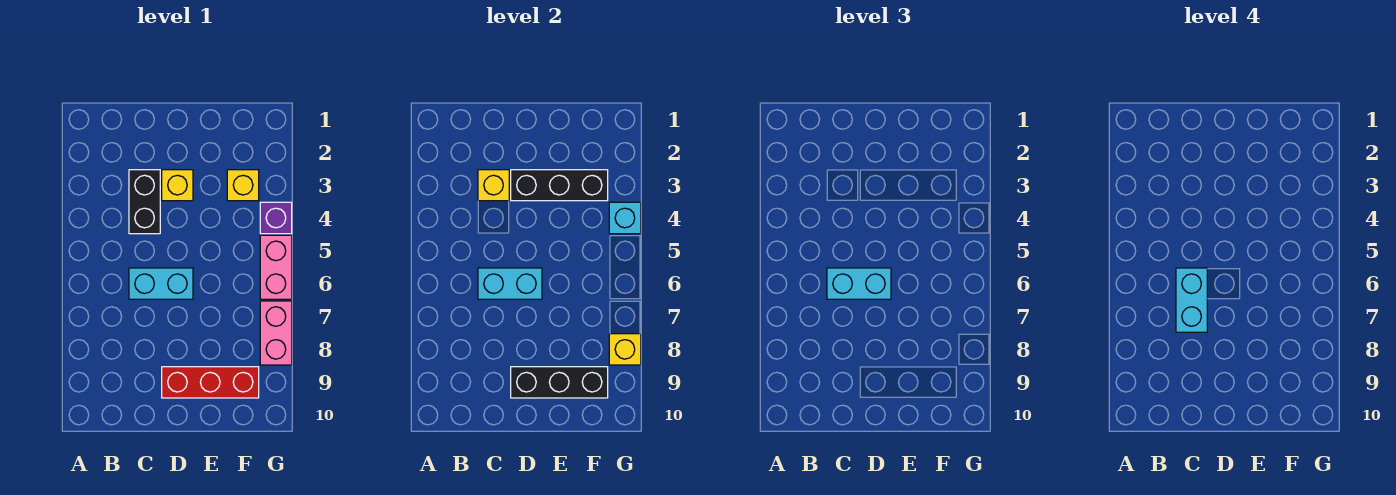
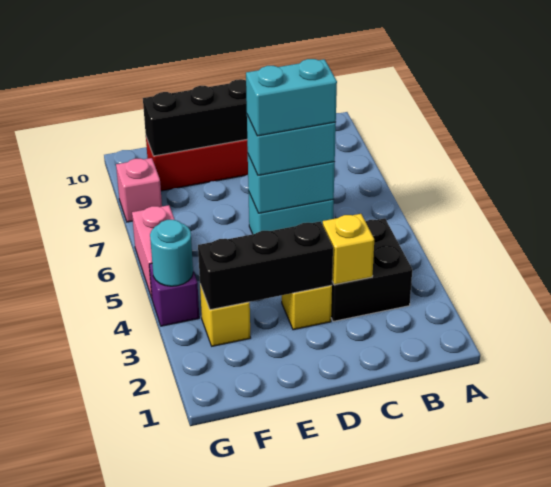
black 1x2 brick [129,170,160,234] -> black 2x2 brick [331,219,412,321]
cyan 1x2 brick [1176,268,1207,332] -> cyan 1x2 brick turned to [246,59,337,136]
cyan 1x1 brick [609,202,641,234] -> cyan 1x1 round brick [150,220,193,286]
pink 1x2 brick [260,301,292,365] -> pink 1x1 brick [116,158,162,222]
yellow 1x1 brick [609,334,641,365] -> none

